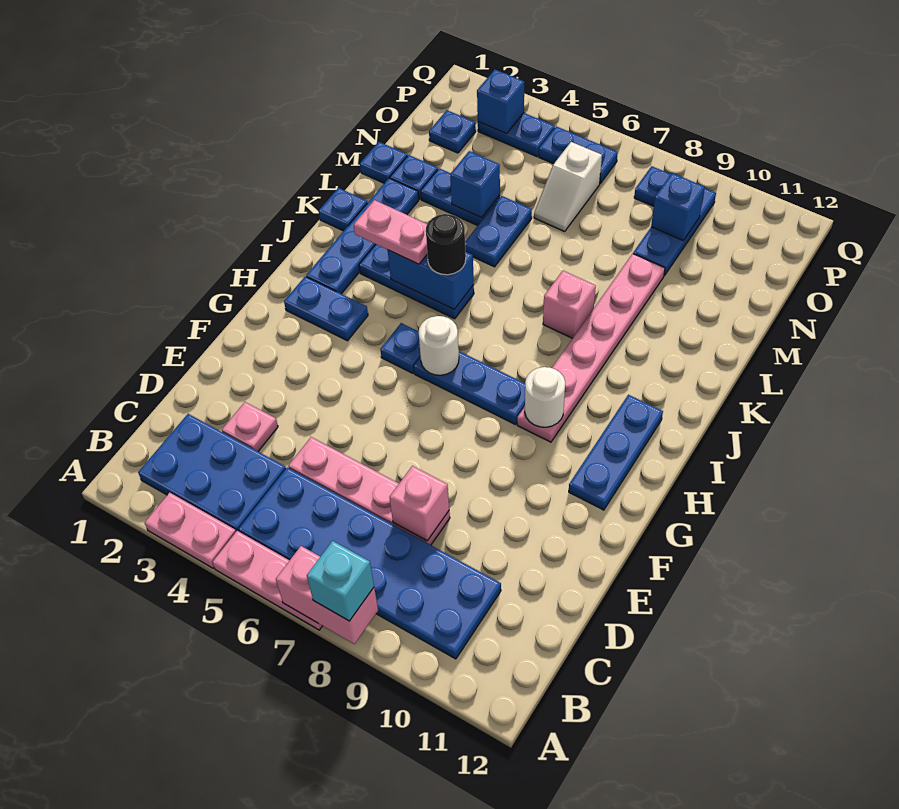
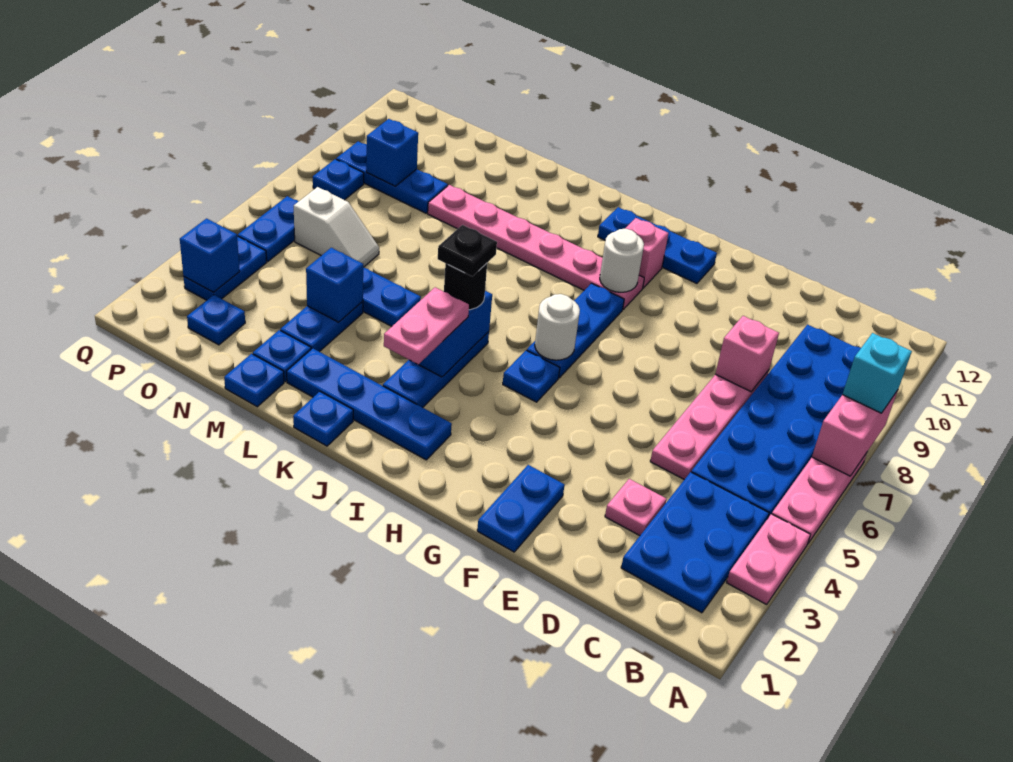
blue 1x2 plate [284,276,368,341] -> blue 1x2 plate moved to [477,465,565,552]
none -> black 1x1 plate [438,225,497,276]
pink 1x1 brick [543,271,596,338] -> pink 1x1 brick moved to [625,218,668,288]

